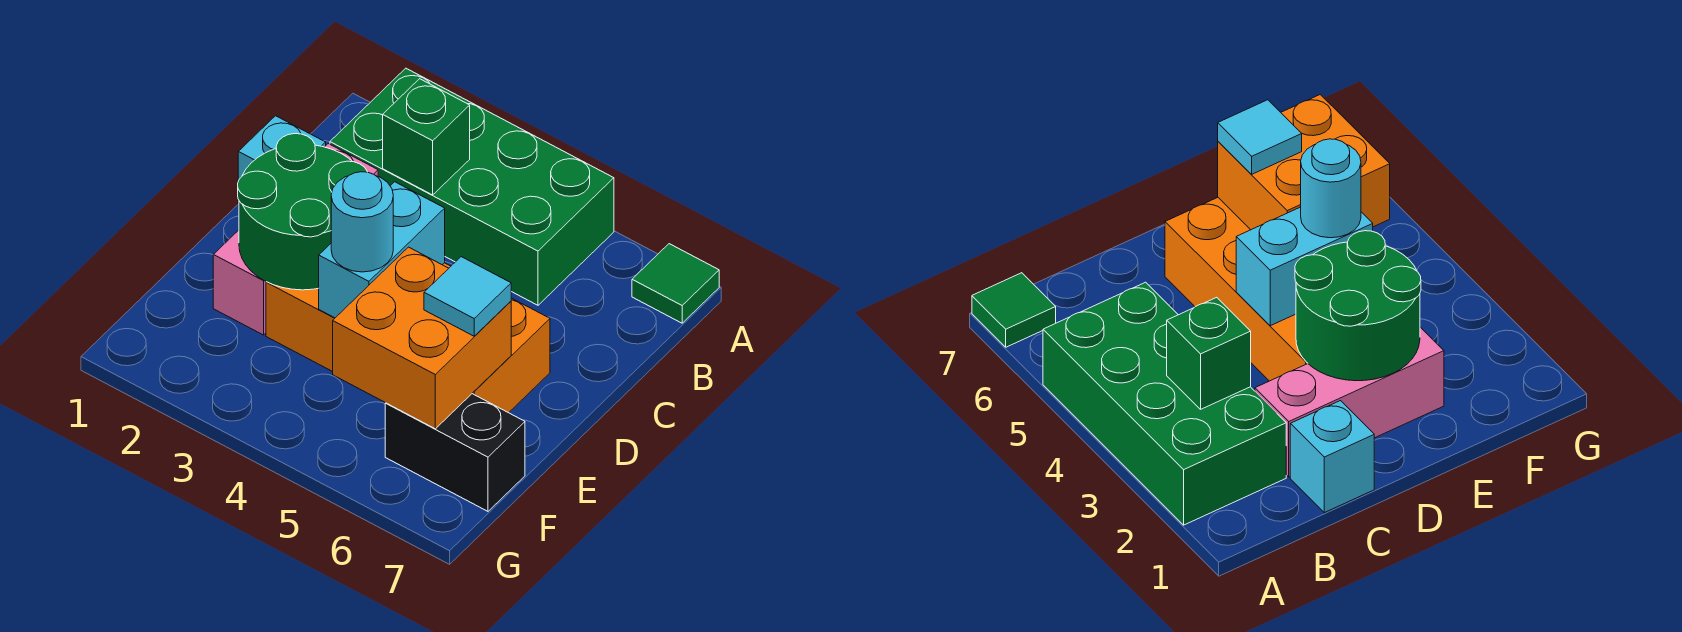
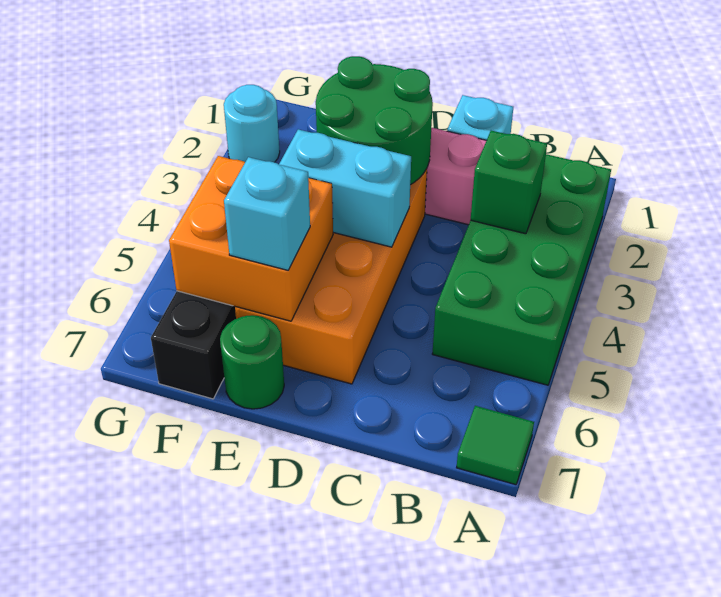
cyan 1x1 round brick [331,172,393,272] -> cyan 1x1 round brick moved to [224,85,280,162]
cyan 1x1 tile [424,257,511,336] -> cyan 1x1 brick [224,157,310,270]
none -> green 1x1 round brick [220,315,284,409]

